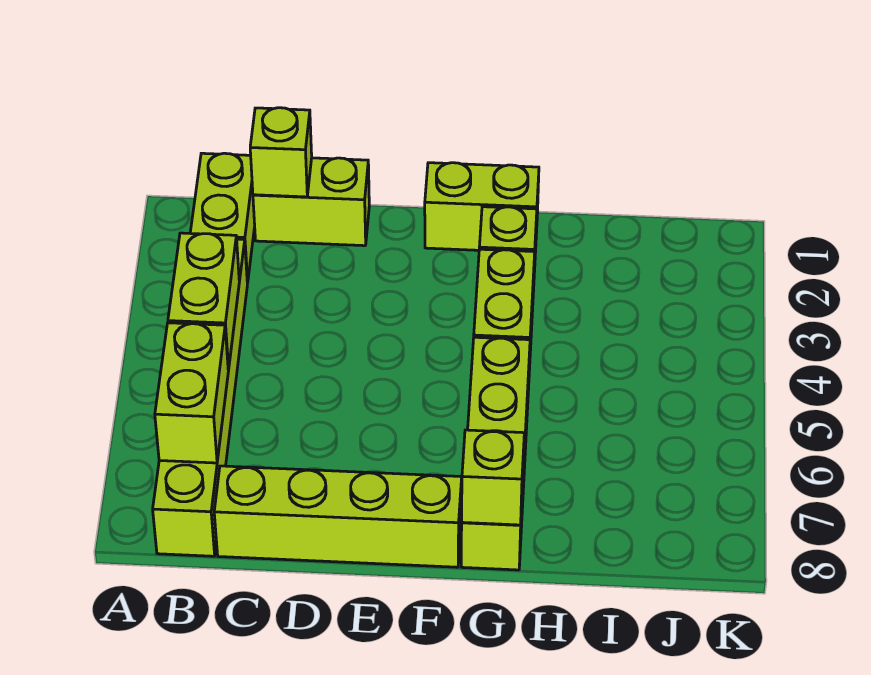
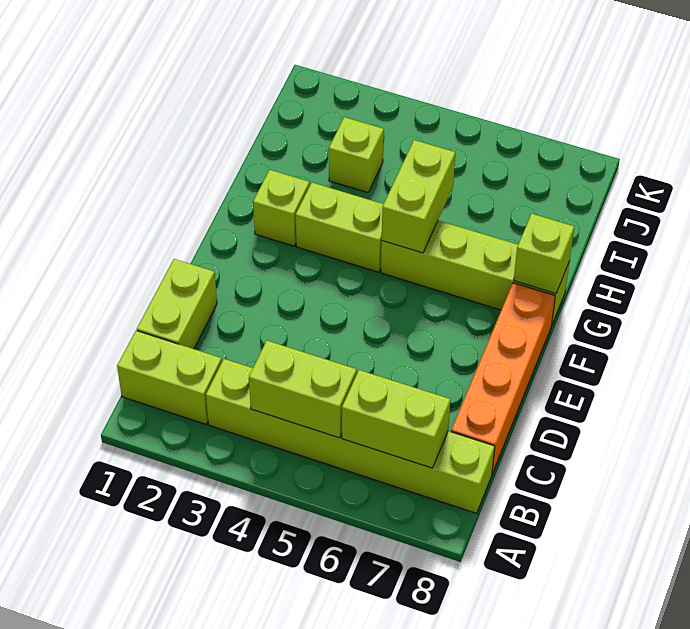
lime 1x1 brick [250,108,312,197] -> lime 1x1 brick moved to [329,117,384,193]
lime 1x4 brick [214,466,462,567] -> orange 1x4 brick [451,283,555,474]
lime 1x2 brick [425,163,539,250] -> lime 1x2 brick moved to [382,140,455,253]

